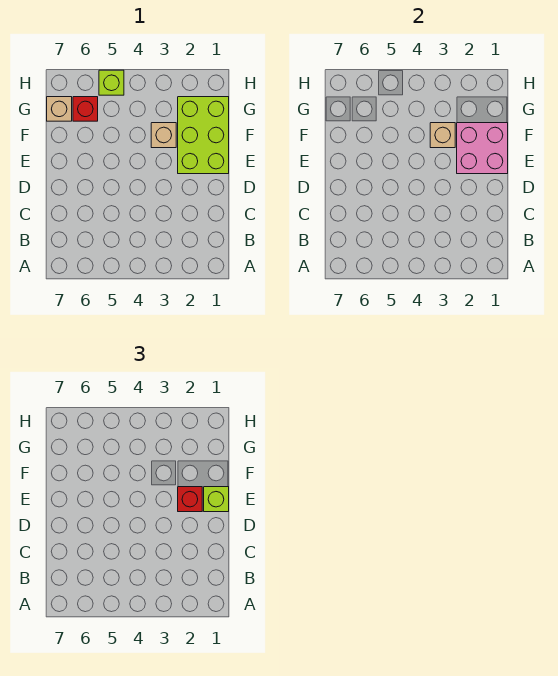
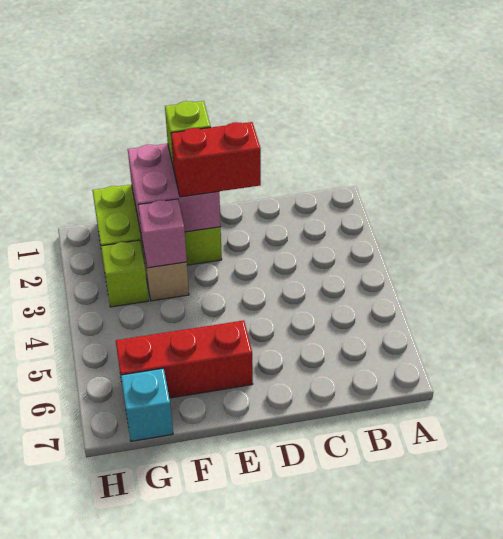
red 1x1 brick [178,487,202,512] -> red 1x2 brick [171,122,261,197]
tan 1x1 brick [430,123,455,148] -> pink 1x1 brick [138,199,187,268]
red 1x1 brick [73,97,98,121] -> red 1x3 brick [116,320,253,398]
tan 1x1 brick [47,97,72,121] -> cyan 1x1 brick [121,368,173,441]
lime 1x1 brick [99,70,124,95] -> lime 1x1 brick moved to [101,240,149,307]

